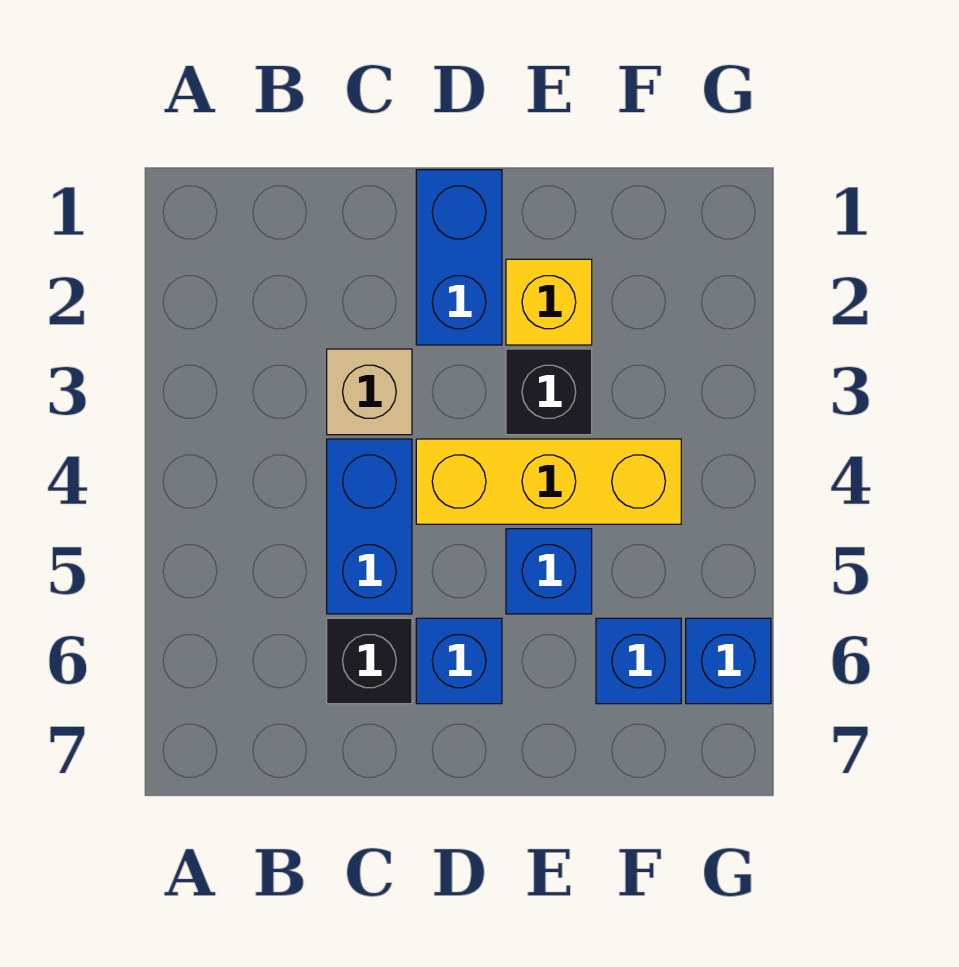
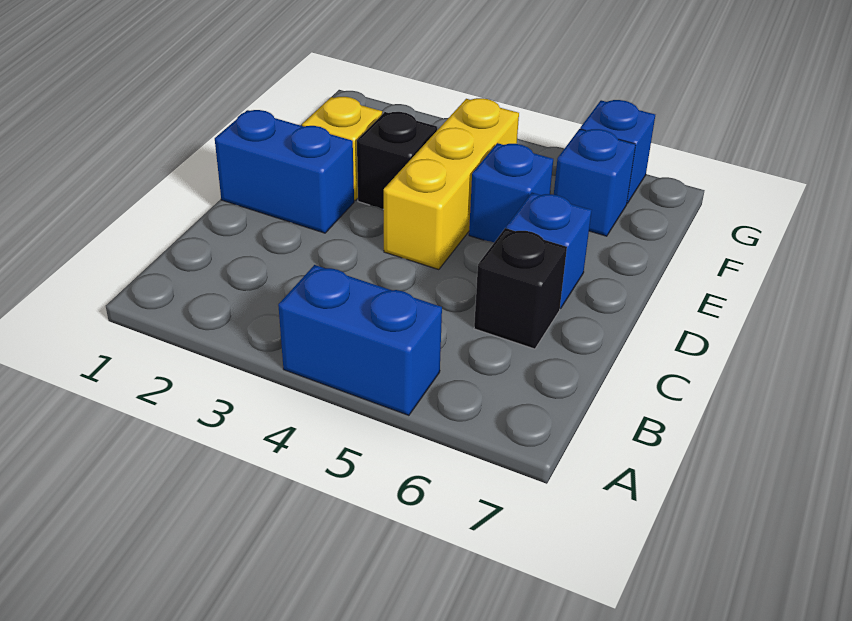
tan 1x1 brick [327,349,412,435] -> none
blue 1x2 brick [327,439,412,614] -> blue 1x2 brick moved to [278,265,442,415]

